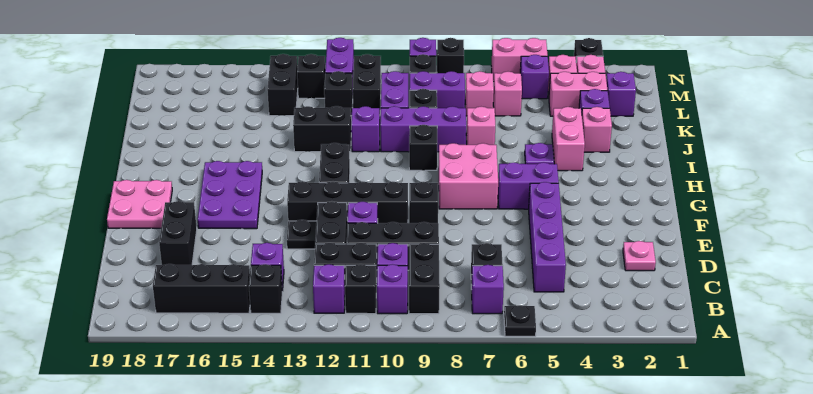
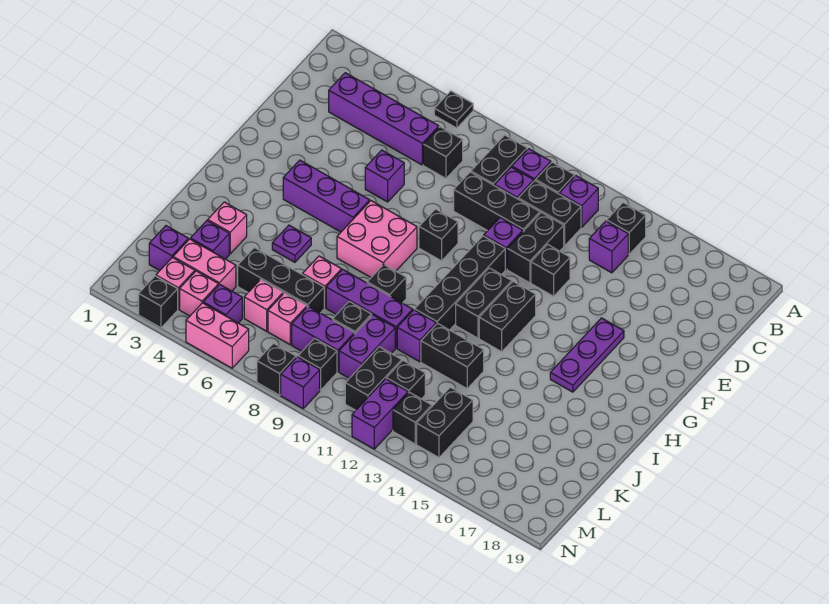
purple 1x1 brick [472,265,504,314] -> purple 1x1 brick moved to [365,150,404,202]
black 1x3 brick [153,264,250,313] -> black 1x3 brick moved to [238,247,324,313]
purple 1x4 brick [529,182,566,292] -> purple 1x4 brick turned to [329,73,439,165]
pink 1x1 plate [623,241,656,271] -> none
black 1x2 brick [159,201,197,265] -> black 1x2 brick moved to [479,282,536,352]
black 1x1 plate [287,220,317,249] -> black 1x1 brick [531,244,570,296]
black 1x4 brick [287,181,408,223] -> black 1x4 brick turned to [415,236,505,330]
purple 2x3 plate [198,161,262,229] -> purple 1x3 plate [550,318,624,392]
pink 2x2 plate [107,180,172,228] -> none
purple 1x2 brick [498,162,559,209] -> purple 1x3 brick [283,160,370,232]
pink 1x2 brick [552,107,585,171] -> none

